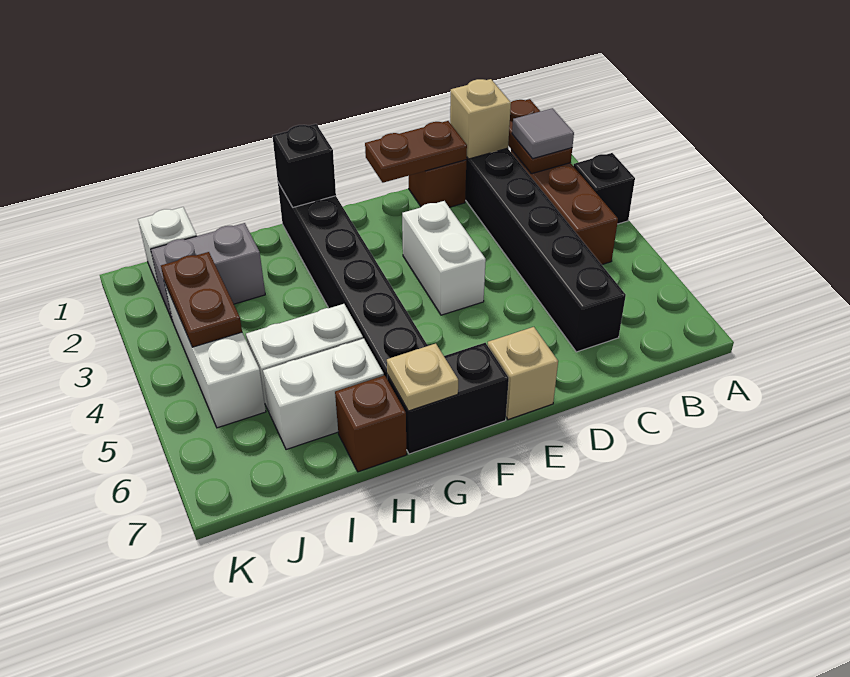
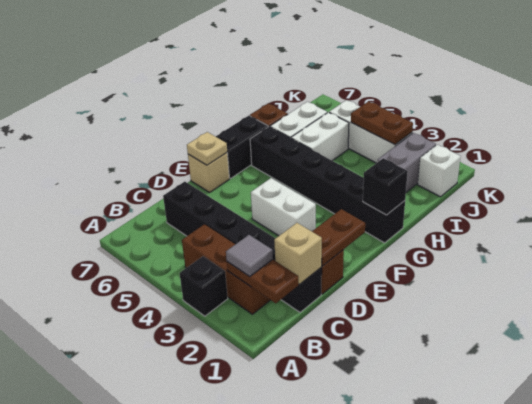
tan 1x1 plate [387,344,458,411] -> tan 1x1 plate moved to [187,132,227,165]

